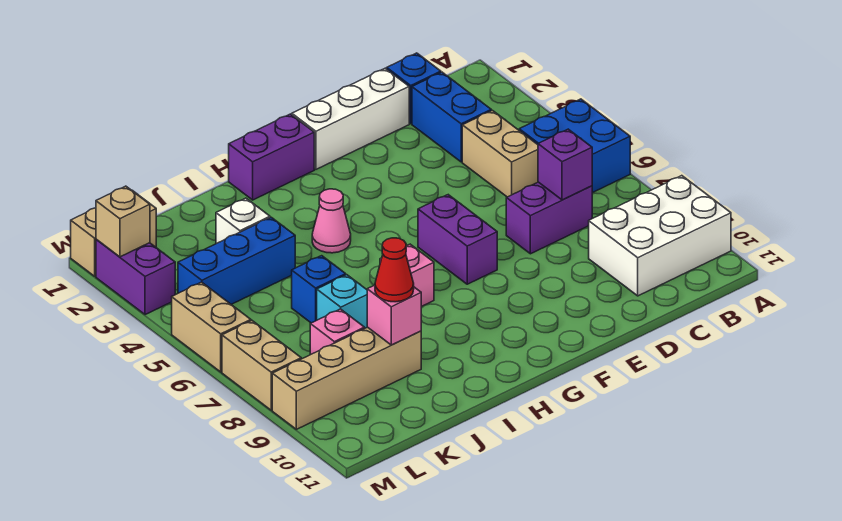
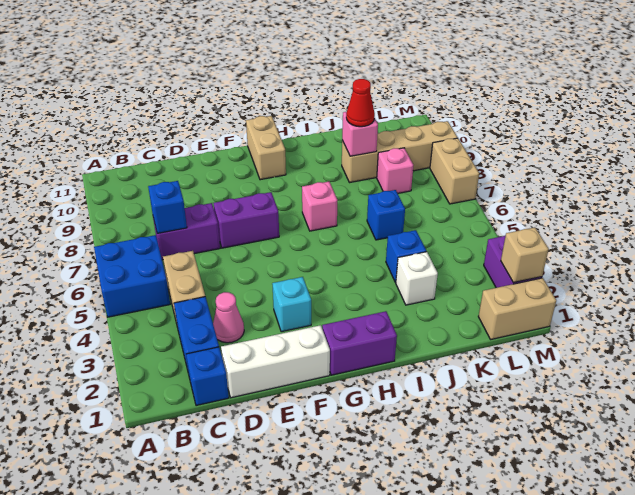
white 2x3 brick [589,176,731,296] -> none
purple 1x1 brick [538,129,592,200] -> blue 1x1 brick [148,181,187,233]
purple 1x2 brick [418,195,497,284] -> purple 1x2 brick turned to [214,192,279,248]
pink 1x1 cone [312,189,351,253] -> pink 1x1 cone moved to [213,292,244,343]
blue 1x3 brick [178,217,295,305] -> blue 1x1 brick [386,230,426,283]
cyan 1x1 brick [317,275,367,328] -> cyan 1x1 brick moved to [272,277,311,332]
tan 1x2 brick [172,282,251,372] -> tan 1x2 brick moved to [246,116,286,180]

